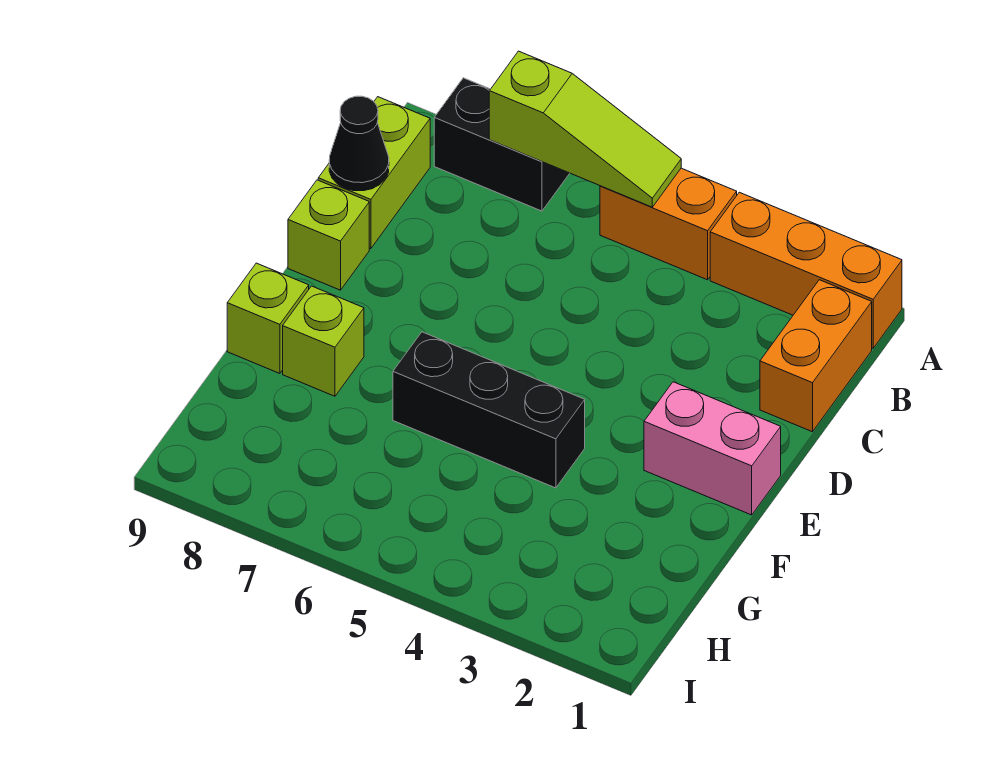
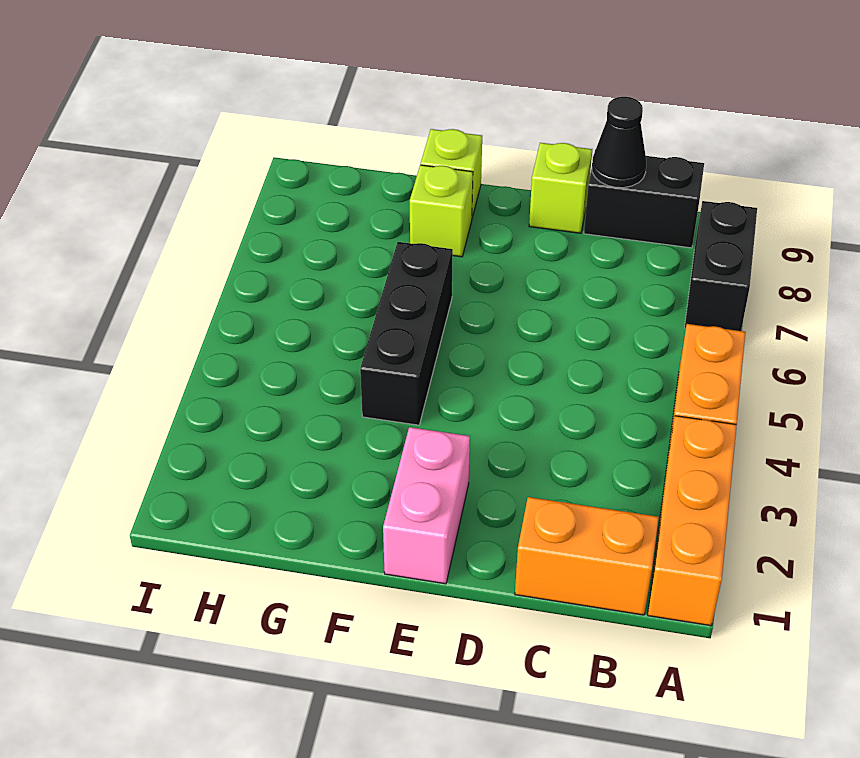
lime 1x3 slope [489,51,681,207] -> none
lime 1x2 brick [318,97,430,249] -> black 1x2 brick [584,149,704,248]

